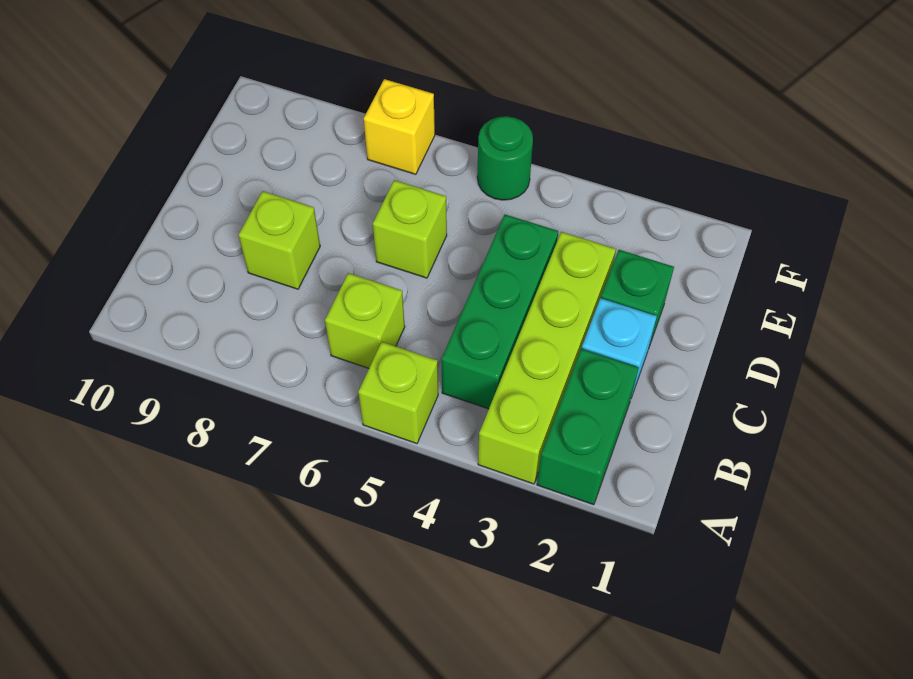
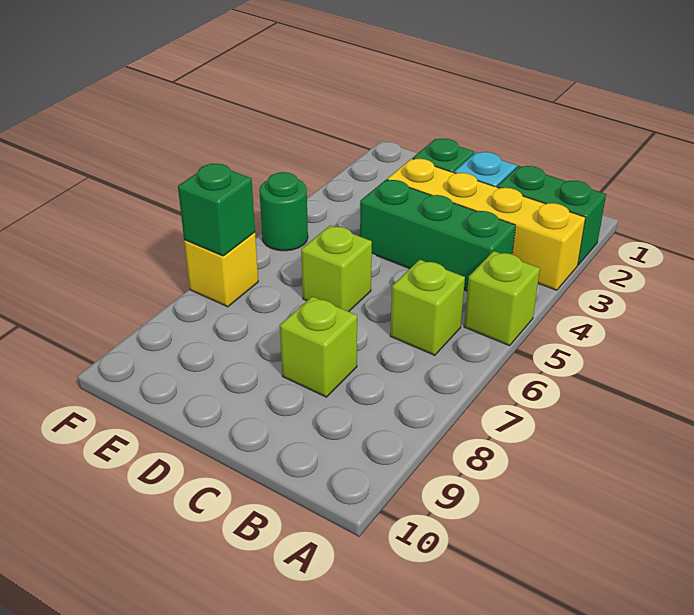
lime 1x4 brick [478,232,616,484] -> yellow 1x4 brick [387,159,585,290]
none -> green 1x1 brick [178,164,255,256]

